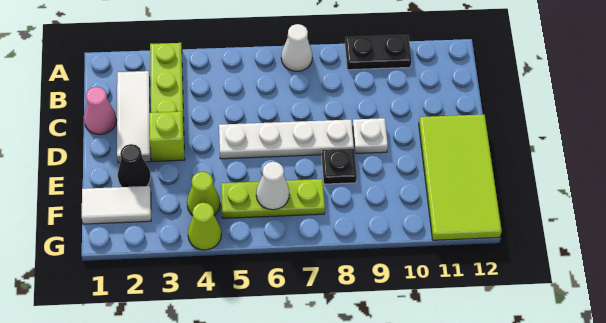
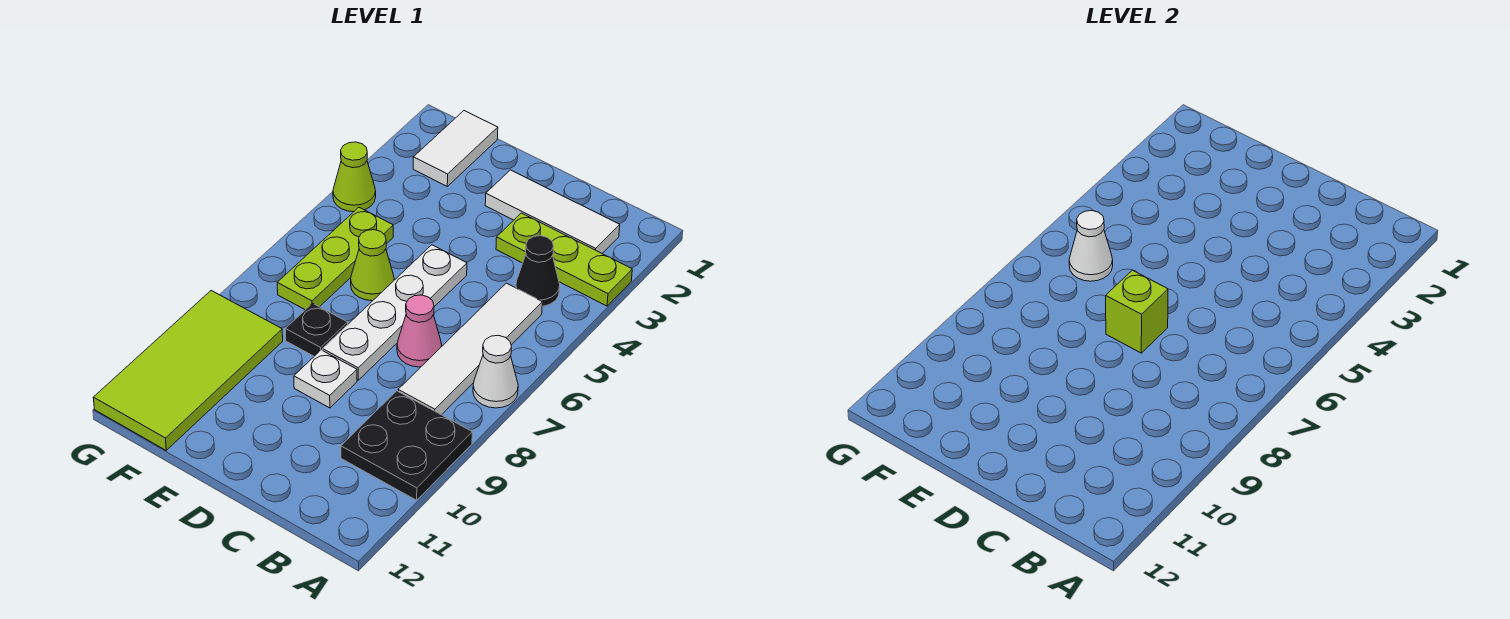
black 1x2 plate [345,35,411,70] -> black 2x2 plate [341,391,472,500]
none -> white 1x4 tile [398,283,542,415]
pink 1x1 cone [84,87,117,135] -> pink 1x1 cone moved to [397,295,442,367]
lime 1x1 brick [149,111,185,161] -> lime 1x1 brick moved to [1106,270,1168,353]
lime 2x4 tile [419,115,502,240] -> lime 2x4 tile turned to [93,291,283,450]
black 1x1 cone [118,144,151,187] -> black 1x1 cone moved to [516,236,560,306]
lime 1x1 cone [187,172,220,215] -> lime 1x1 cone moved to [351,230,394,301]

